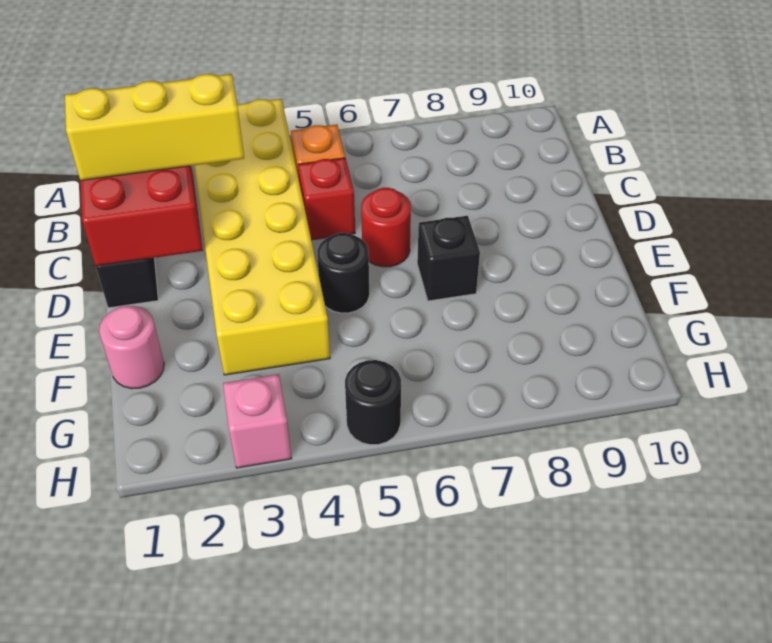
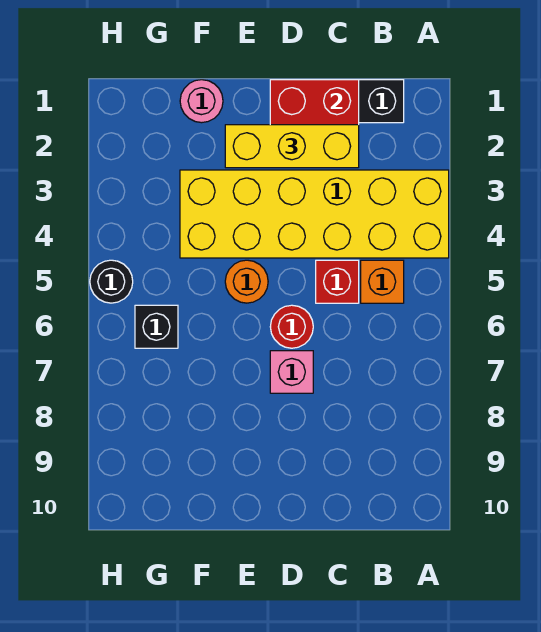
yellow 1x3 brick [65,74,244,181] -> yellow 1x3 brick turned to [225,125,359,168]
black 1x1 round brick [317,233,369,313] -> orange 1x1 round brick [225,260,268,303]
black 1x1 brick [417,216,480,301] -> black 1x1 brick moved to [135,305,178,348]
pink 1x1 brick [223,374,292,468] -> pink 1x1 brick moved to [270,351,313,393]

